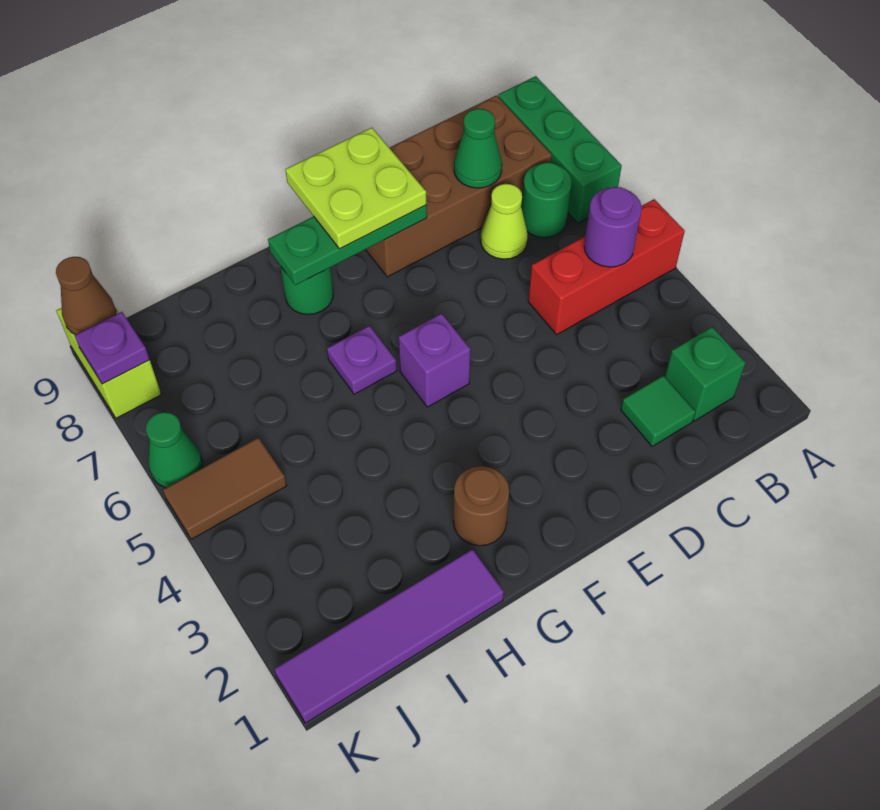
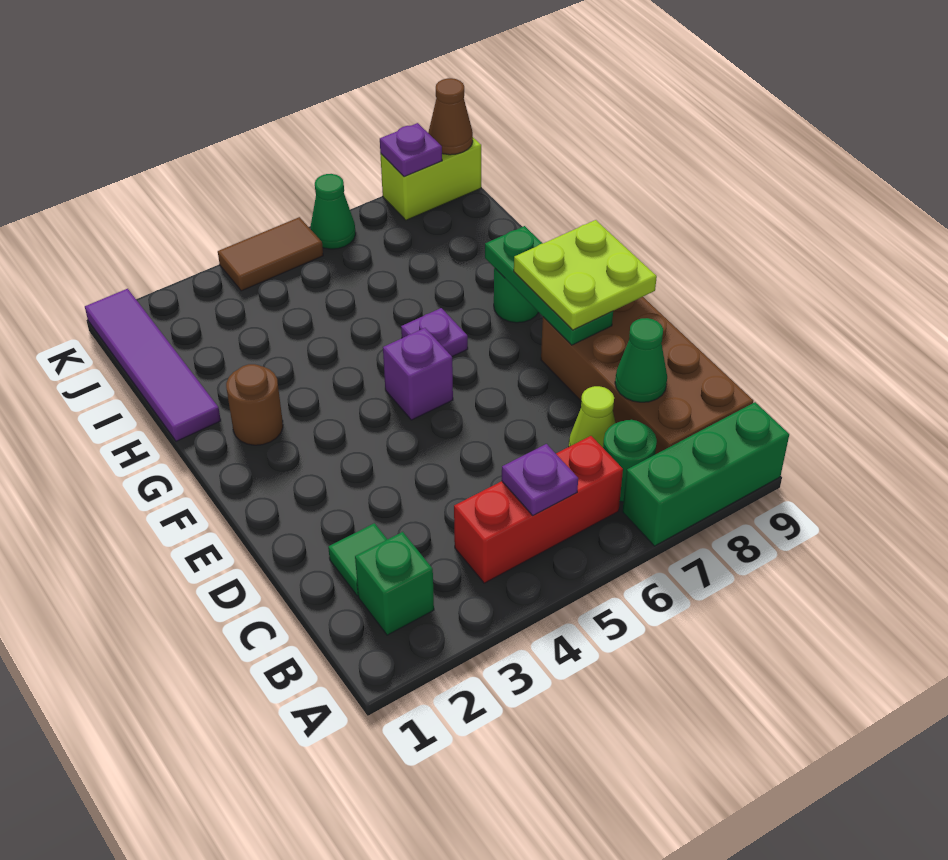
red 1x3 brick [528,199,685,335] -> red 1x3 brick turned to [454,436,623,583]
purple 1x1 round brick [584,187,642,267] -> purple 1x1 plate [502,444,578,516]
brown 1x2 tile [163,438,287,539] -> brown 1x2 tile turned to [218,217,323,291]

